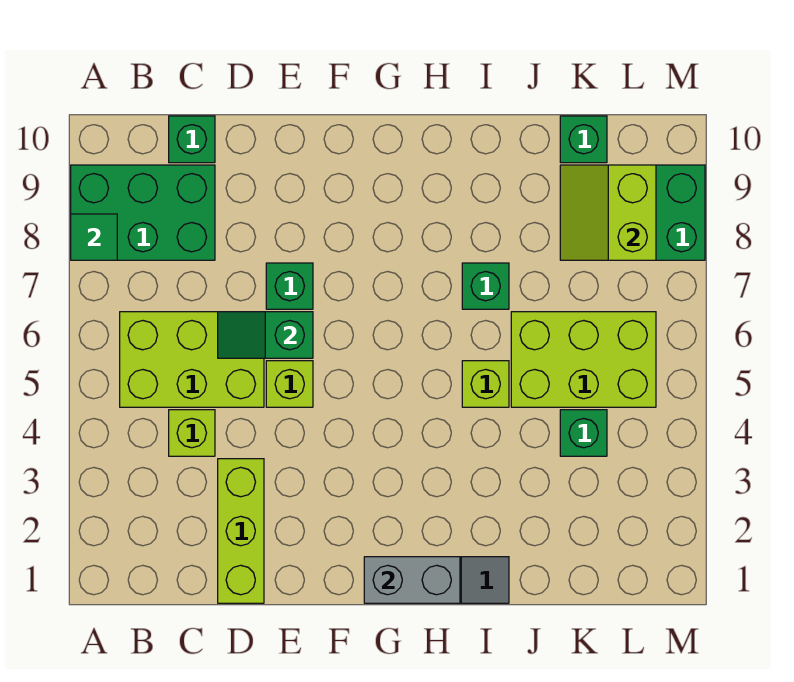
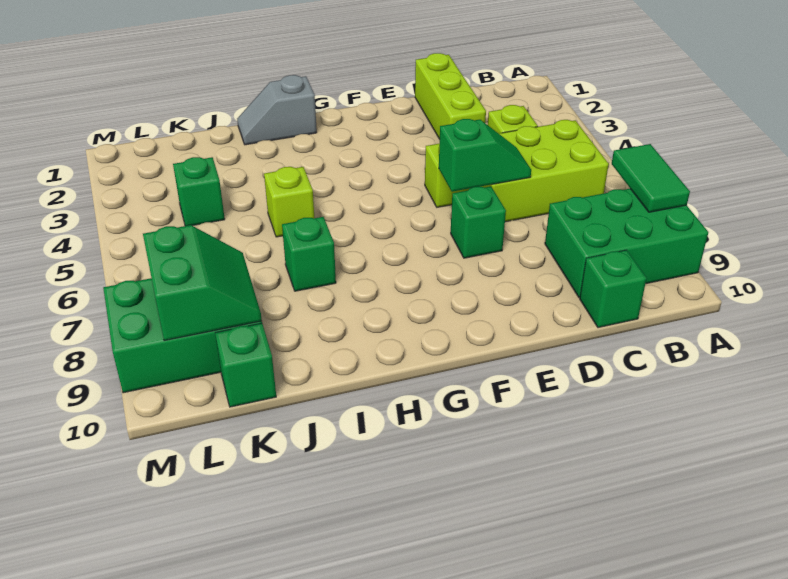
green 1x1 tile [71,214,117,260] -> green 1x2 tile [612,144,690,212]
grey 1x2 brick [364,557,460,603] -> none
lime 2x3 brick [511,312,656,407] -> none
lime 2x2 slope [560,165,656,260] -> green 2x2 slope [143,225,262,341]

